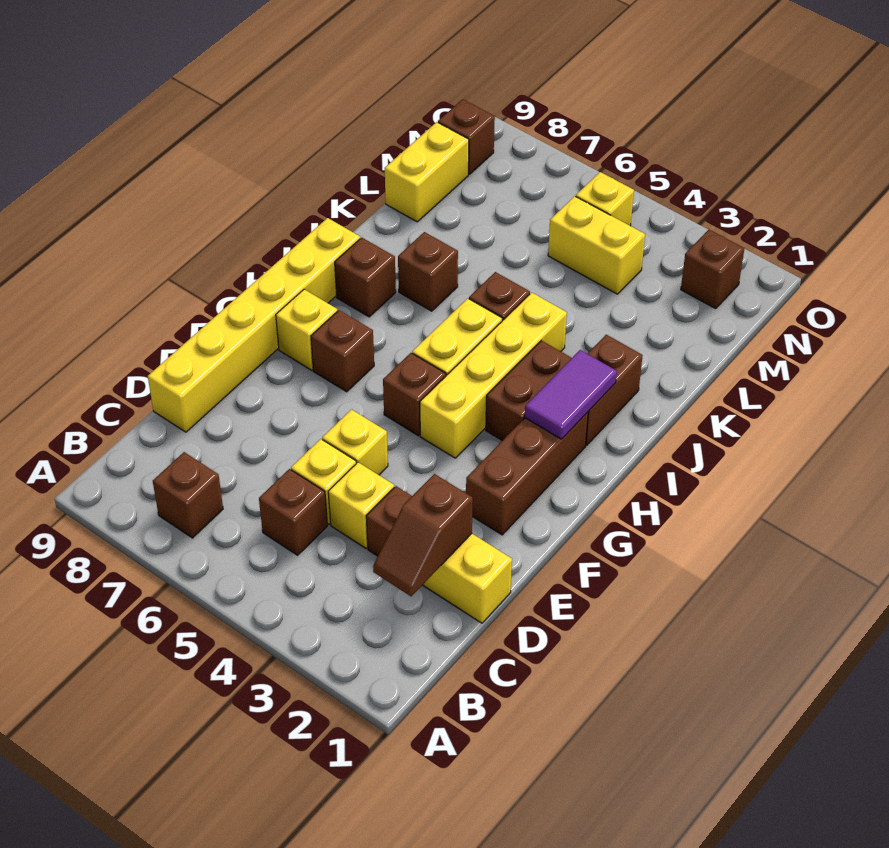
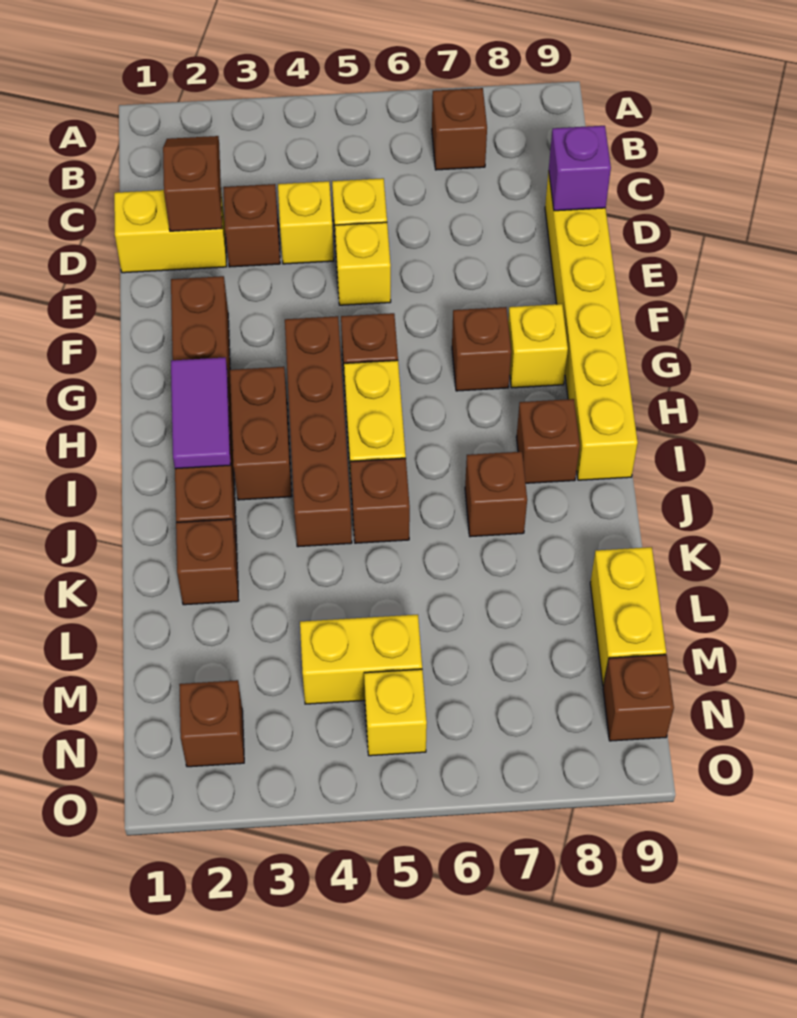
brown 1x1 brick [259,469,327,555] -> brown 1x1 brick moved to [176,519,239,605]
none -> purple 1x1 brick [549,126,611,211]
yellow 1x4 brick [420,293,567,458] -> brown 1x4 brick [285,316,352,547]

